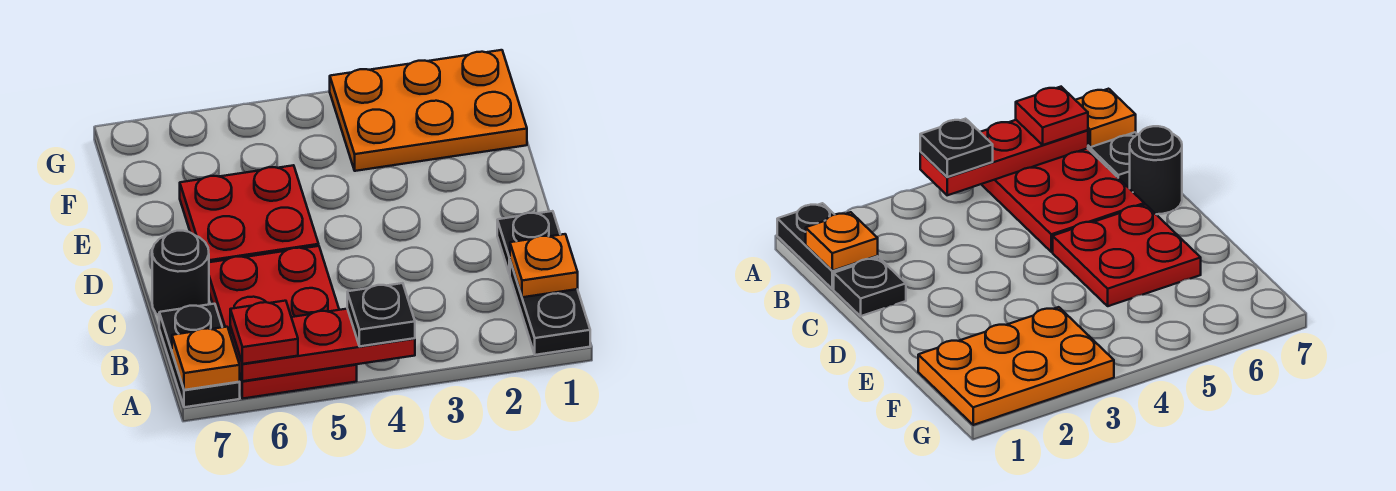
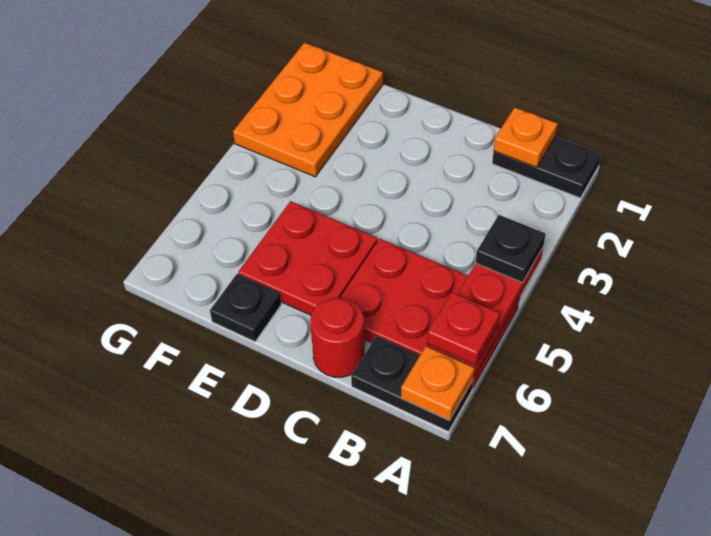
black 1x1 plate [497,211,560,274] -> black 1x1 plate moved to [210,274,281,342]
black 1x1 round brick [152,231,209,316] -> red 1x1 round brick [310,298,365,377]

